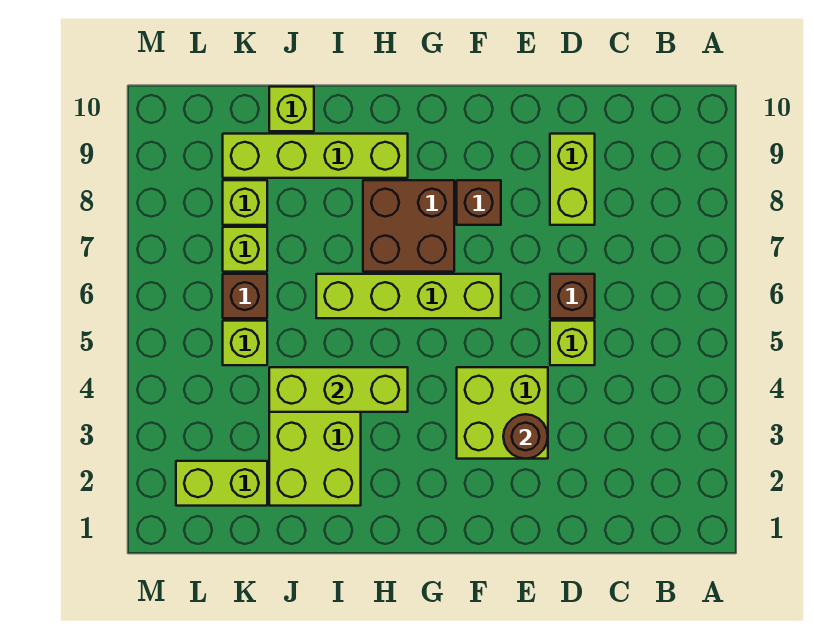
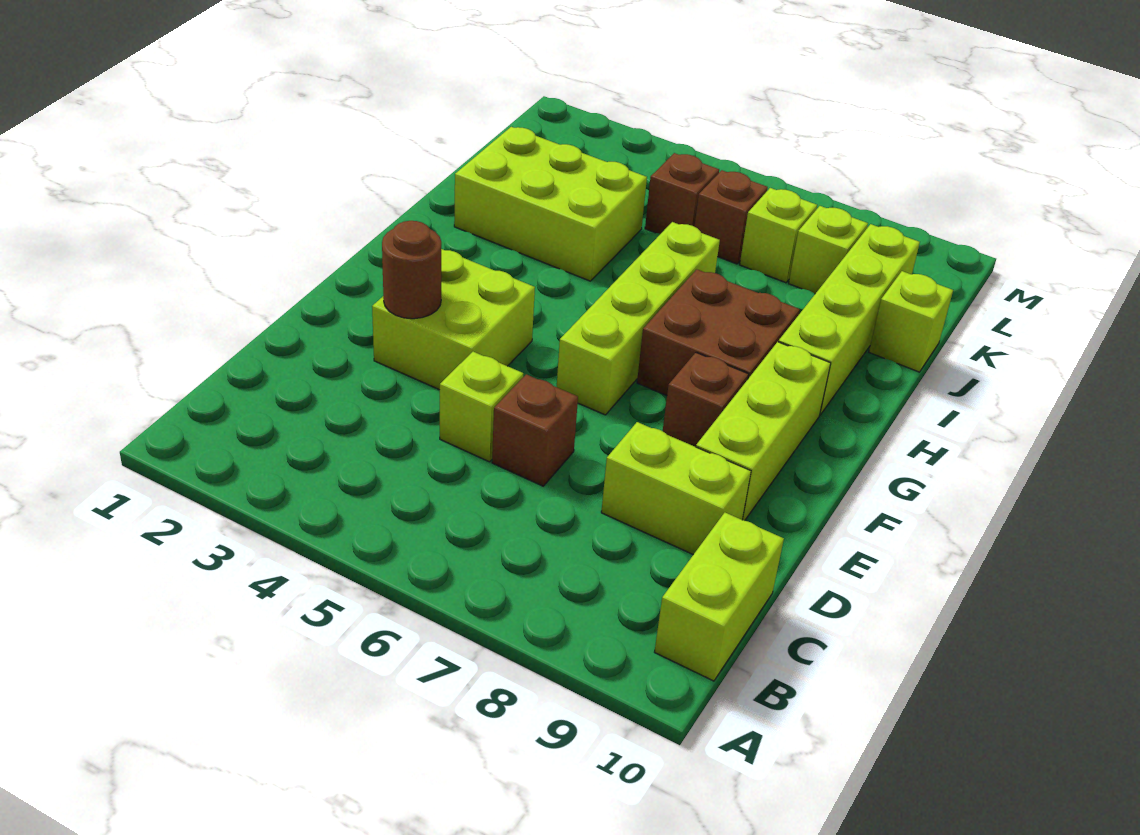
lime 1x3 brick [269,367,408,412] -> lime 1x3 brick moved to [696,342,831,520]
lime 1x2 brick [176,461,267,506] -> lime 1x2 brick moved to [655,513,784,681]
lime 1x1 brick [223,321,267,365] -> brown 1x1 brick [645,153,719,234]

